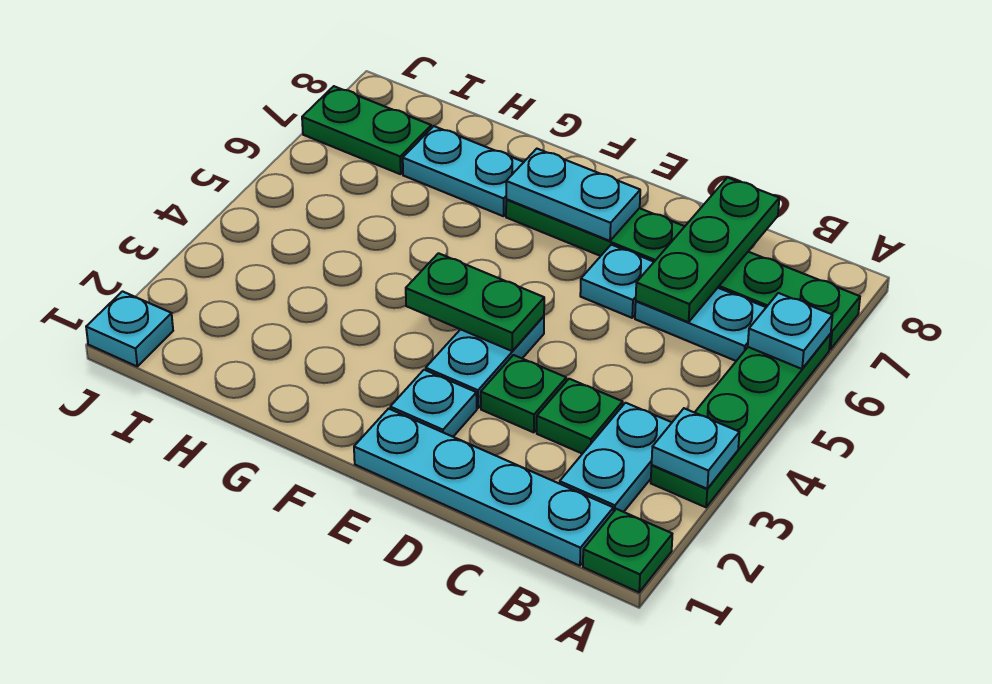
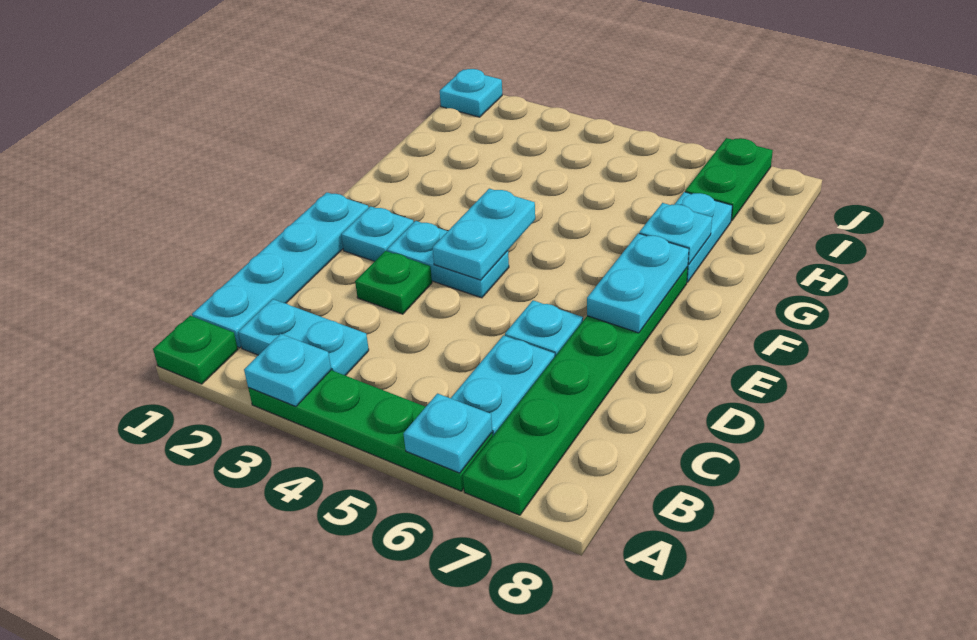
green 1x1 plate [537,379,623,454] -> none
green 1x3 plate [636,178,779,322] -> none
green 1x2 plate [406,253,544,351] -> cyan 1x2 plate [433,189,535,280]
none -> cyan 1x1 plate [639,203,712,265]

